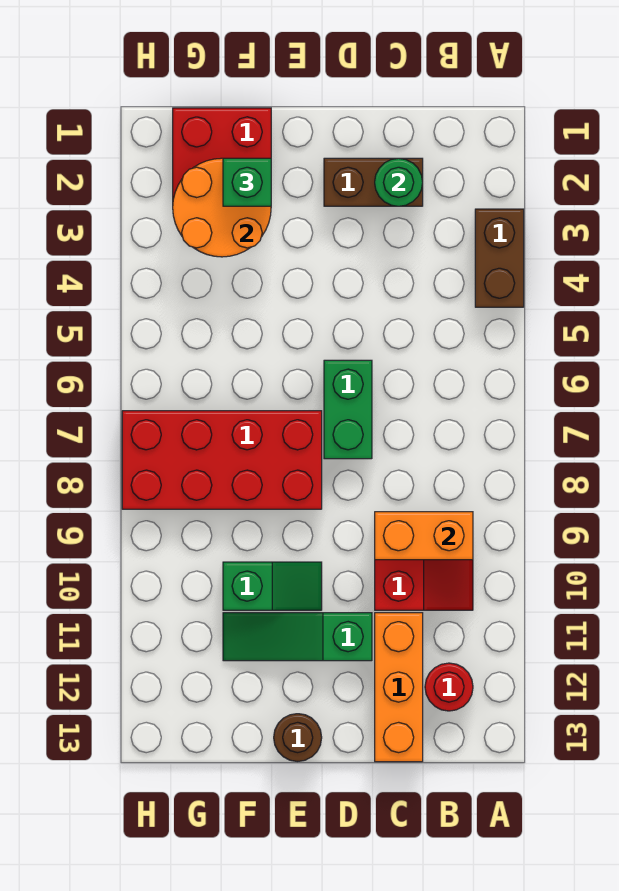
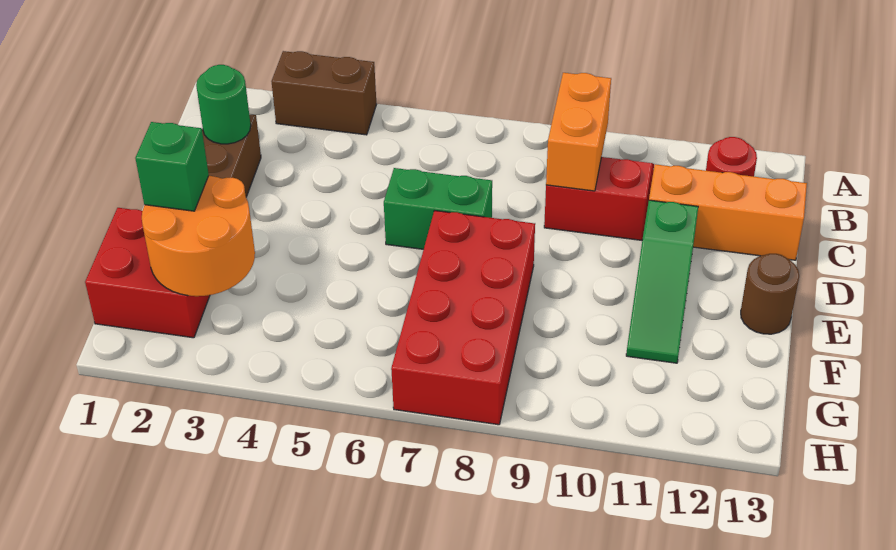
green 1x2 slope [223,562,322,610] -> none

